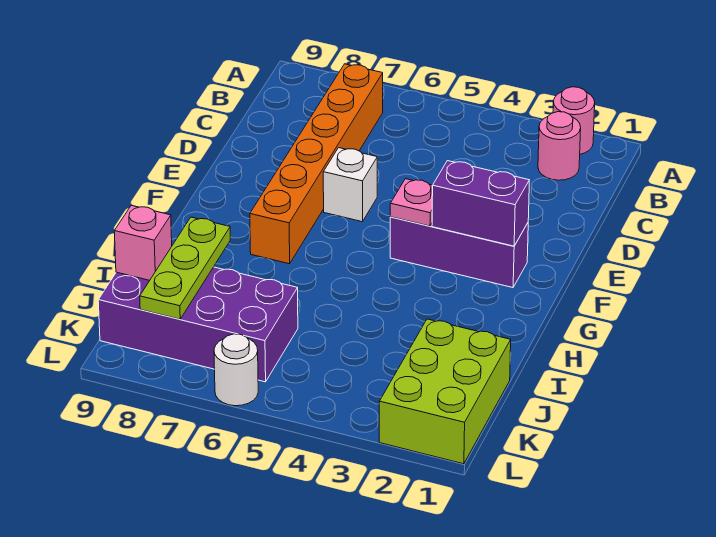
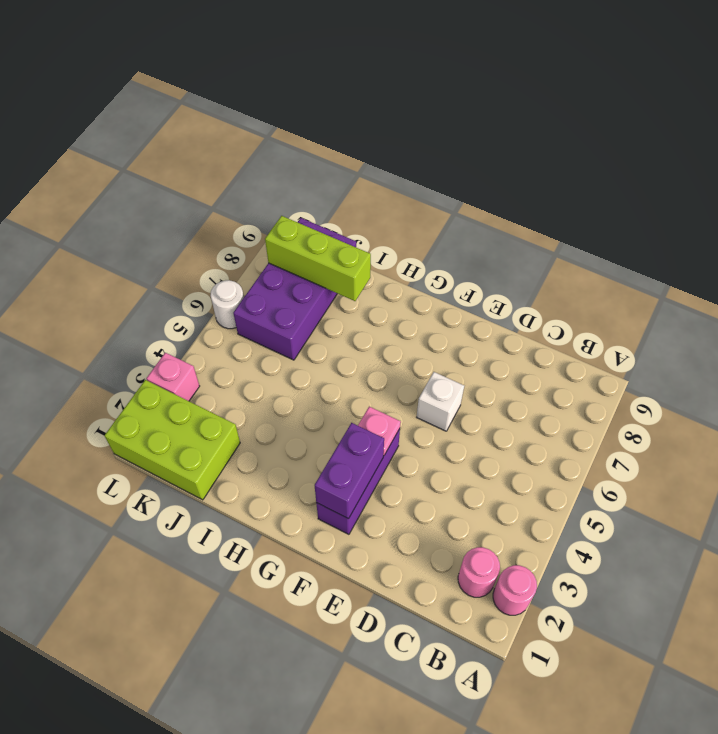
orange 1x6 brick [250,64,383,264] -> none
lime 1x3 plate [140,217,230,319] -> lime 1x3 brick [265,216,371,301]
pink 1x1 brick [114,205,172,280] -> pink 1x1 brick moved to [146,353,200,401]

